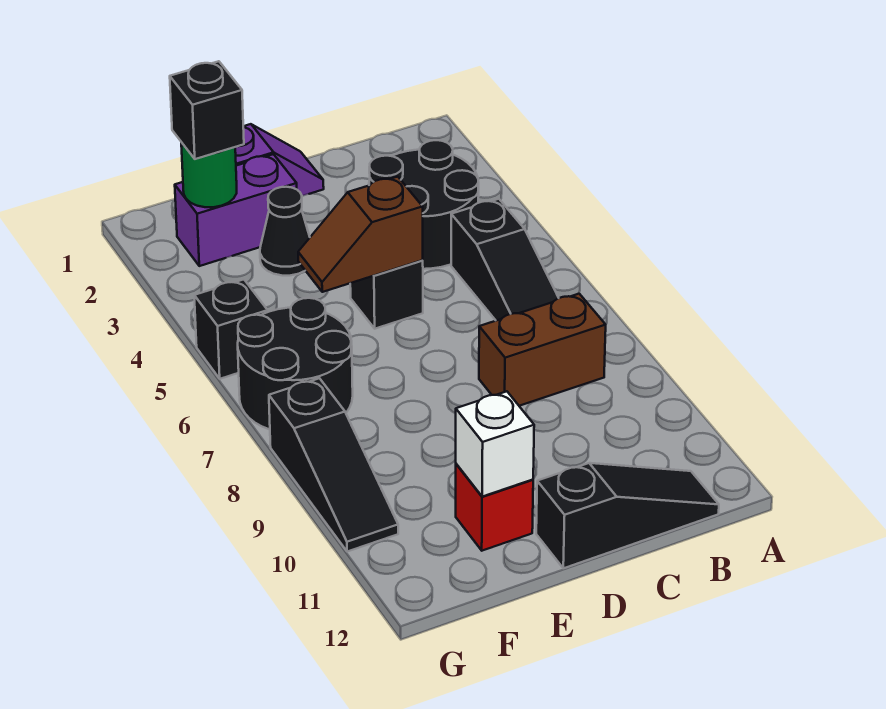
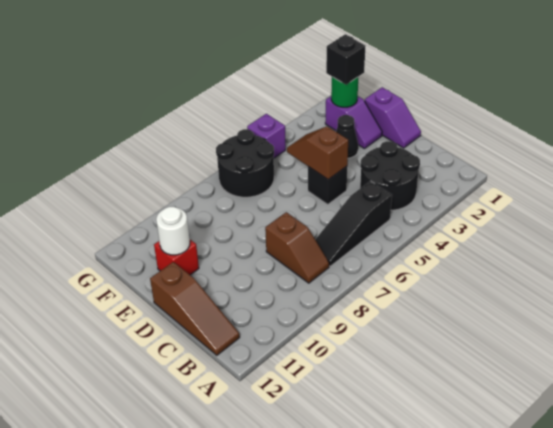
brown 1x2 brick [479,294,606,406] -> brown 1x2 slope [265,212,329,283]
black 1x3 slope [536,463,719,568] -> brown 1x3 slope [150,262,240,355]
purple 1x2 brick [175,154,297,266] -> purple 1x2 slope [325,96,382,149]
white 1x1 brick [456,391,534,497] -> white 1x1 round brick [156,207,190,255]
black 1x1 brick [194,279,268,379] -> purple 1x1 brick [247,114,286,158]
black 1x3 slope [269,378,398,552] -> none

